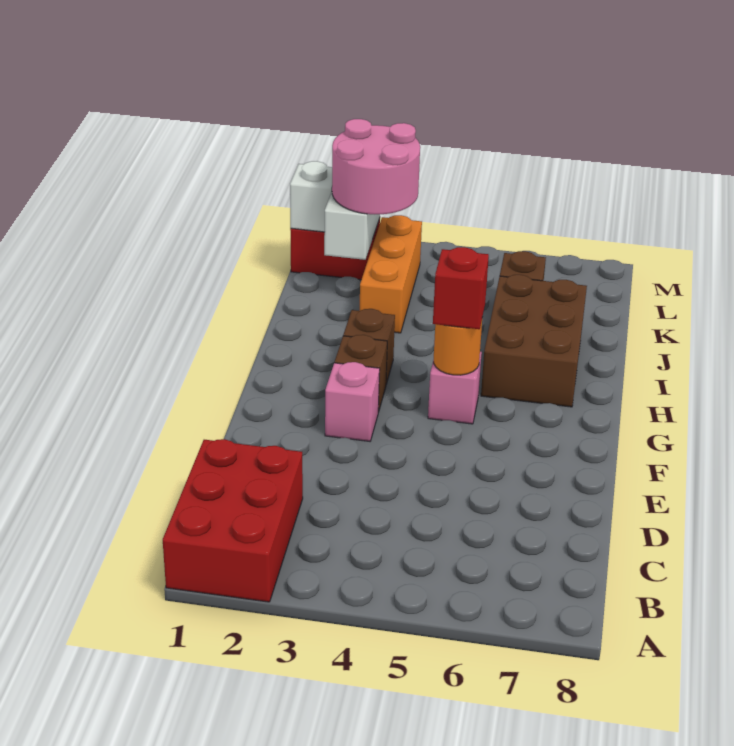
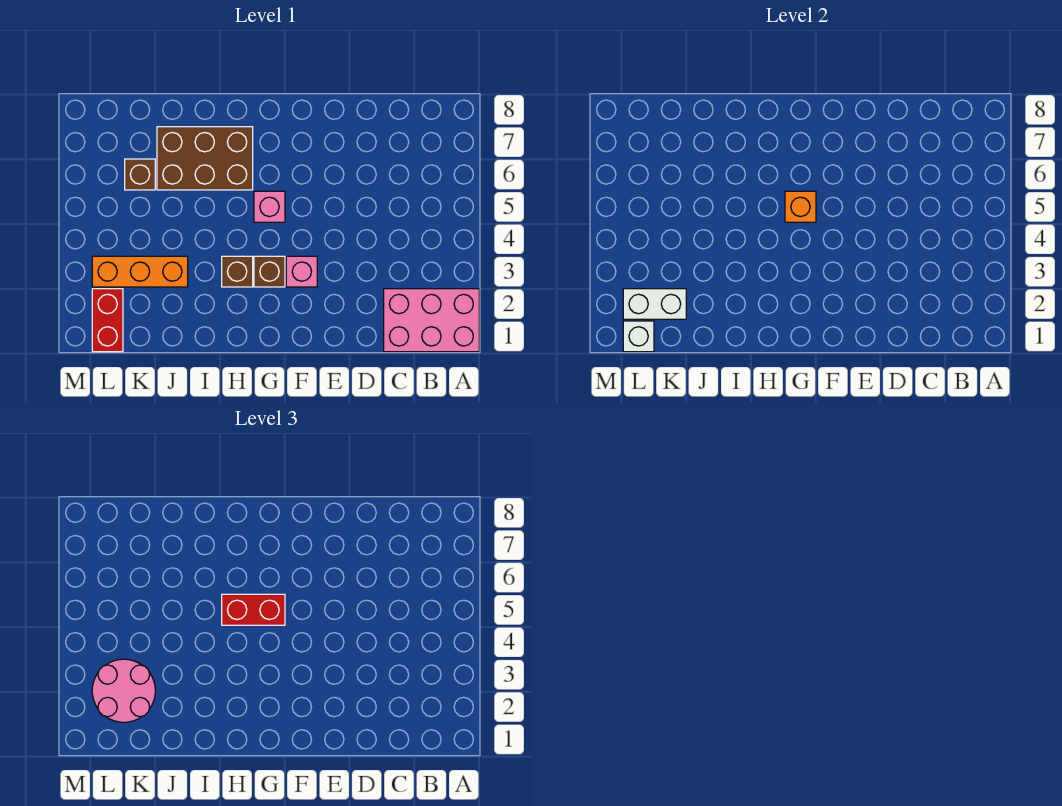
red 2x3 brick [163,439,303,602] -> pink 2x3 brick [384,289,479,352]
orange 1x1 round brick [434,321,482,375] -> orange 1x1 brick [785,191,816,222]
red 1x1 brick [433,247,489,329] -> red 1x2 brick [222,594,285,625]

